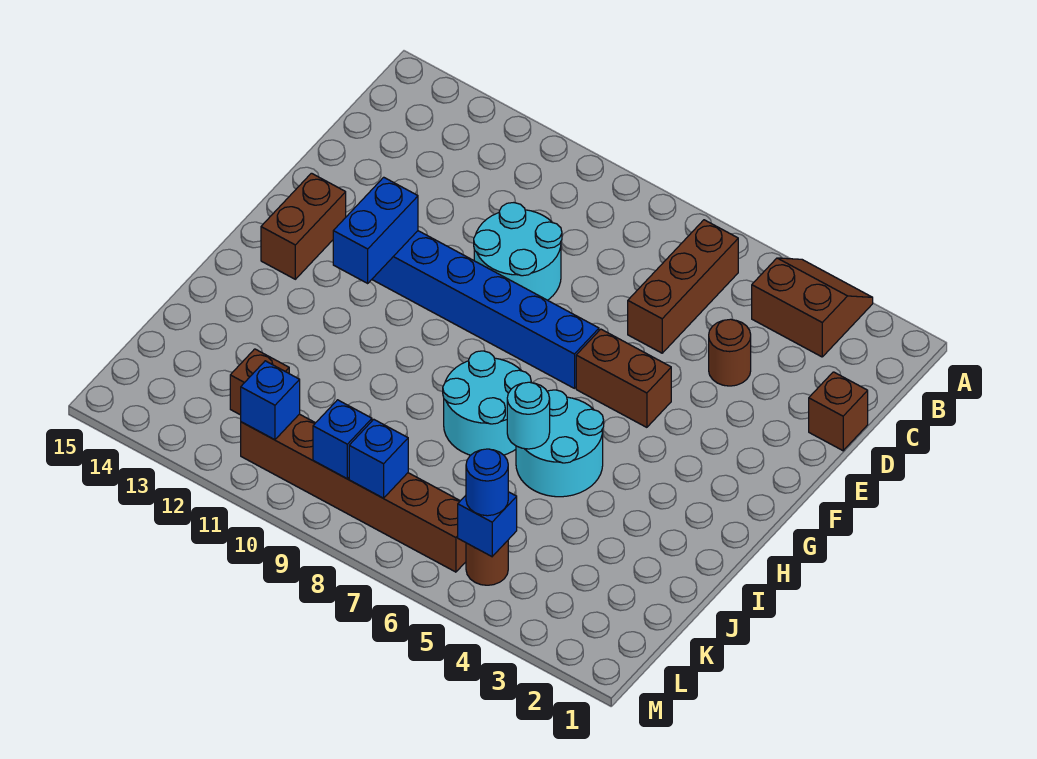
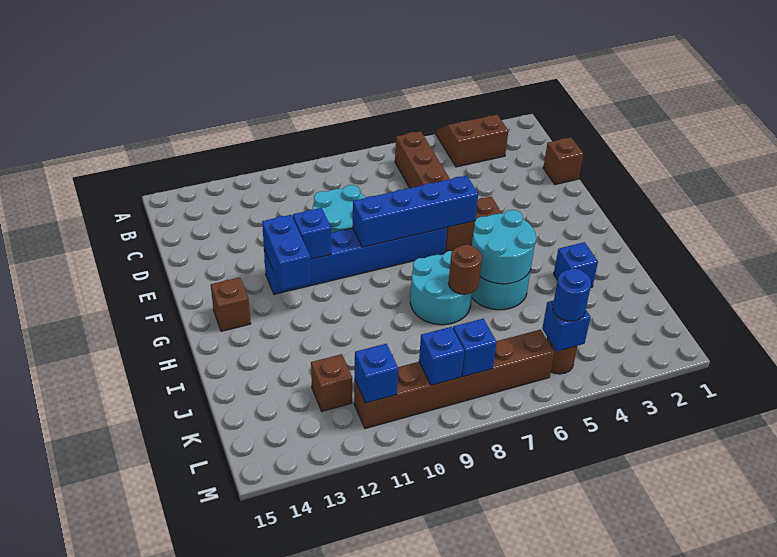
brown 1x1 round brick [709,319,751,386] -> brown 1x1 round brick moved to [448,245,482,294]
none -> blue 1x4 brick [353,176,478,247]
none -> blue 1x1 brick [293,208,331,259]
brown 1x2 brick [261,173,346,279] -> brown 1x1 brick [211,277,251,331]
none -> blue 1x1 brick [554,242,598,288]
cyan 1x1 round brick [507,382,550,449] -> cyan 2x2 round brick [472,210,536,284]

